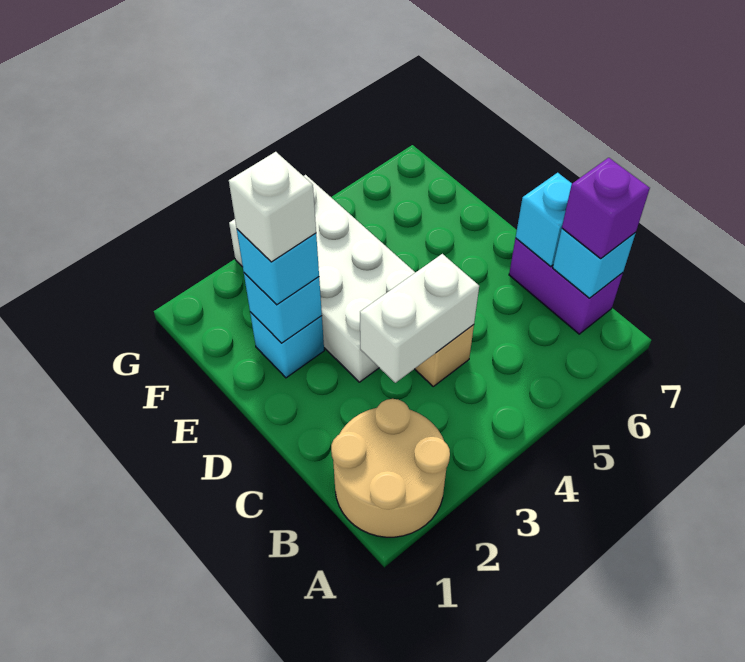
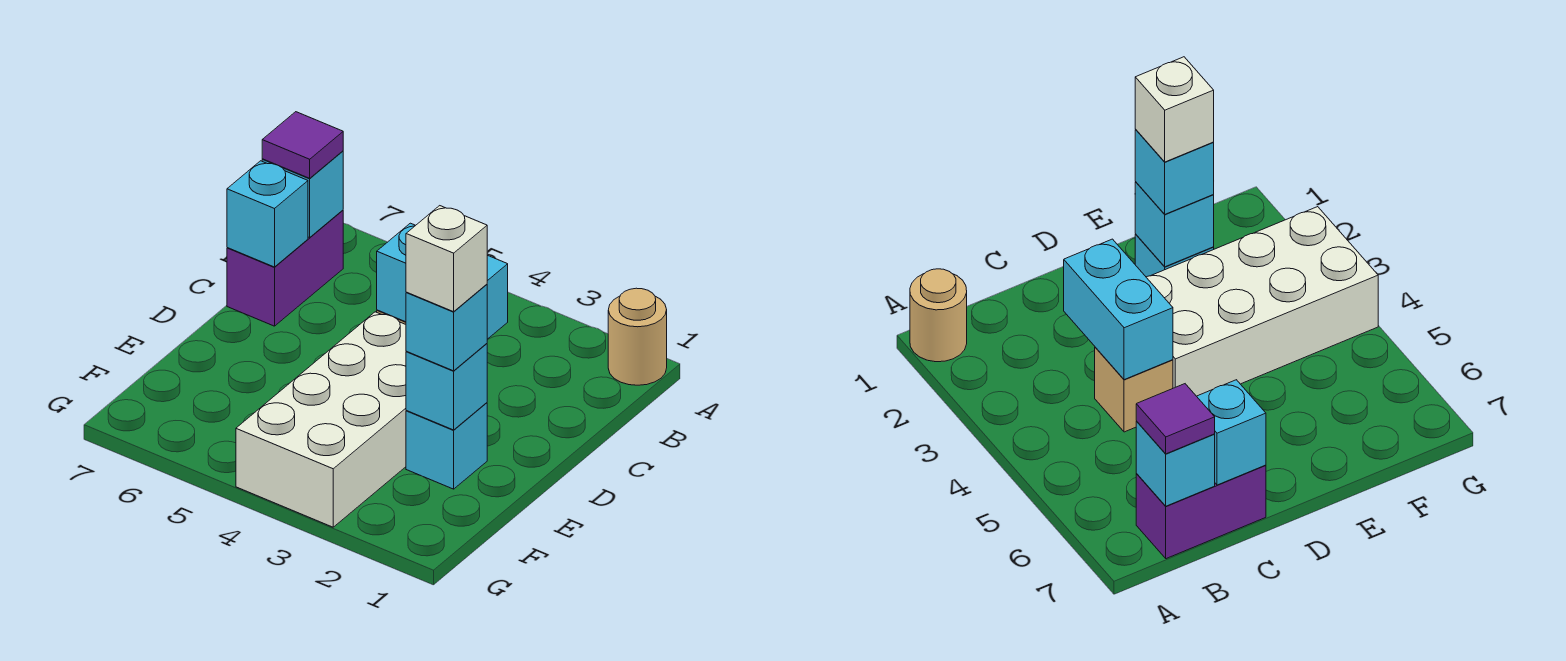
tan 2x2 round brick [331,399,450,537] -> tan 1x1 round brick [608,288,667,385]
purple 1x1 brick [562,158,650,259] -> purple 1x1 tile [262,112,343,178]
white 1x2 brick [360,254,479,383] -> cyan 1x2 brick [377,223,508,339]

